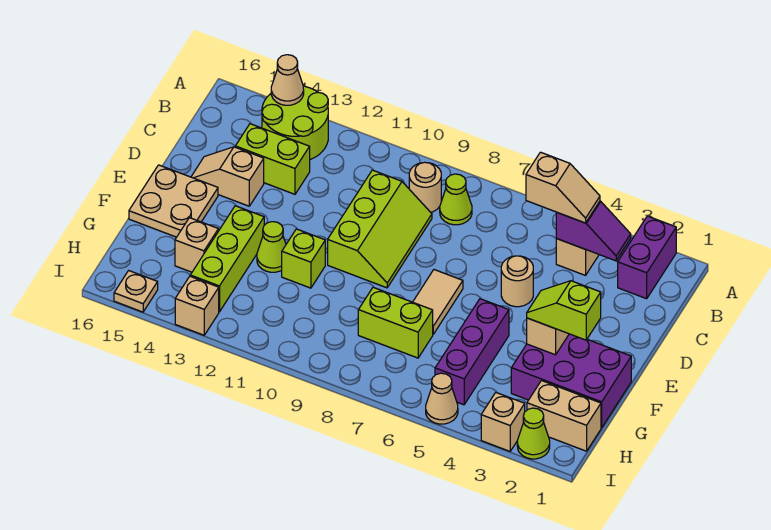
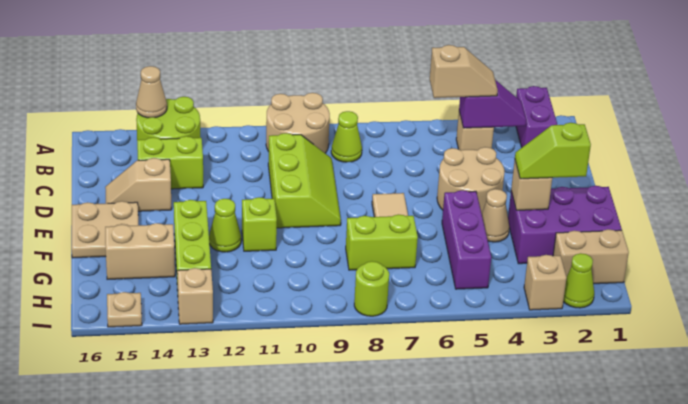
tan 1x1 round brick [409,162,441,212] -> tan 2x2 round brick [266,93,330,153]
tan 1x1 round brick [501,256,533,307] -> tan 2x2 round brick [437,147,505,214]
tan 1x1 brick [175,218,218,272] -> tan 1x2 brick [105,223,175,279]
tan 1x1 cone [426,373,458,424] -> tan 1x1 cone moved to [482,189,509,242]
none -> lime 1x1 round brick [354,261,389,316]

